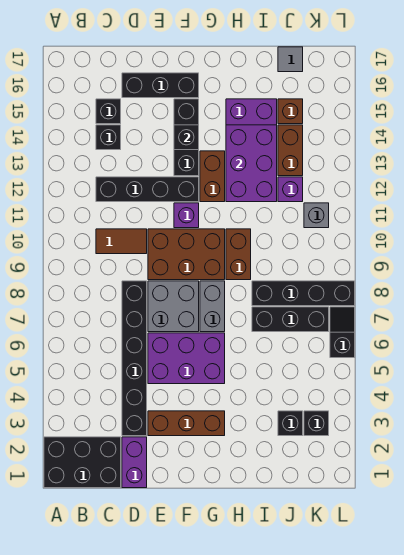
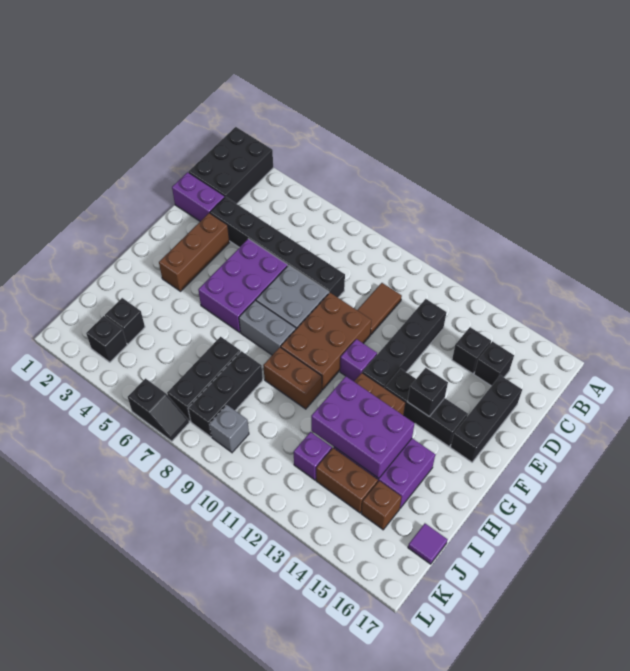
black 1x4 brick [252,281,355,306] -> black 1x3 brick [188,351,263,437]
grey 1x1 tile [278,47,303,72] -> purple 1x1 tile [408,524,448,564]
grey 1x1 brick [304,203,329,228] -> grey 1x1 brick moved to [210,405,249,452]

